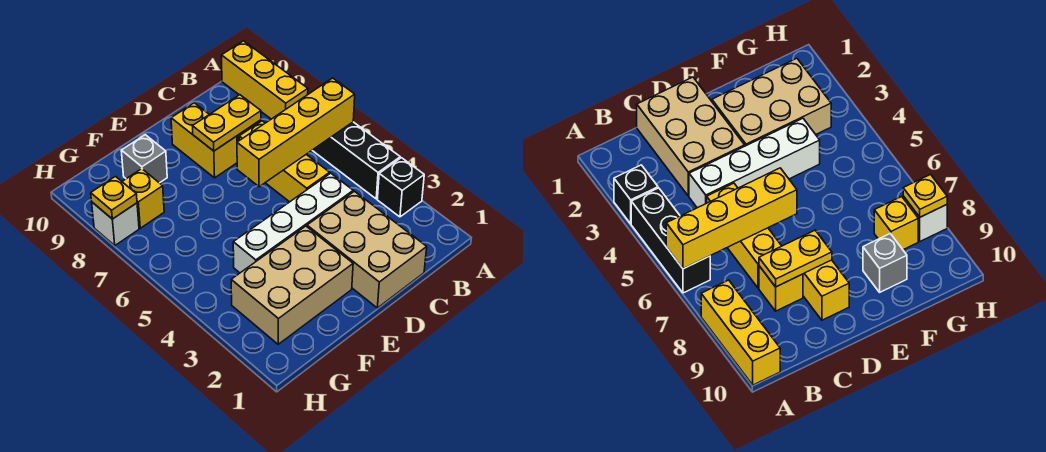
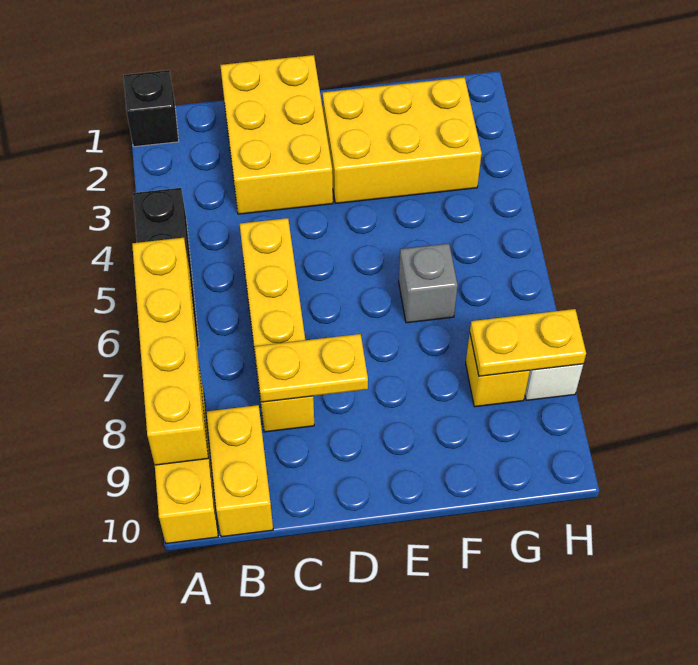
black 1x1 brick [377,158,424,217] -> black 1x1 brick moved to [124,70,179,147]
yellow 1x4 brick [237,78,355,187] -> yellow 1x4 brick turned to [132,238,208,465]
tan 2x3 brick [307,191,427,308] -> yellow 2x3 brick [220,55,333,214]
white 1x4 brick [233,173,353,273] -> none
yellow 1x2 brick [171,103,237,178] -> yellow 1x2 brick moved to [206,405,273,537]
tan 2x3 brick [231,226,353,344] -> yellow 2x3 brick [322,77,482,204]
grey 1x1 brick [121,135,167,183] -> grey 1x1 brick moved to [399,244,458,323]
yellow 1x1 plate [91,177,137,219] -> yellow 1x2 plate [470,309,586,376]

